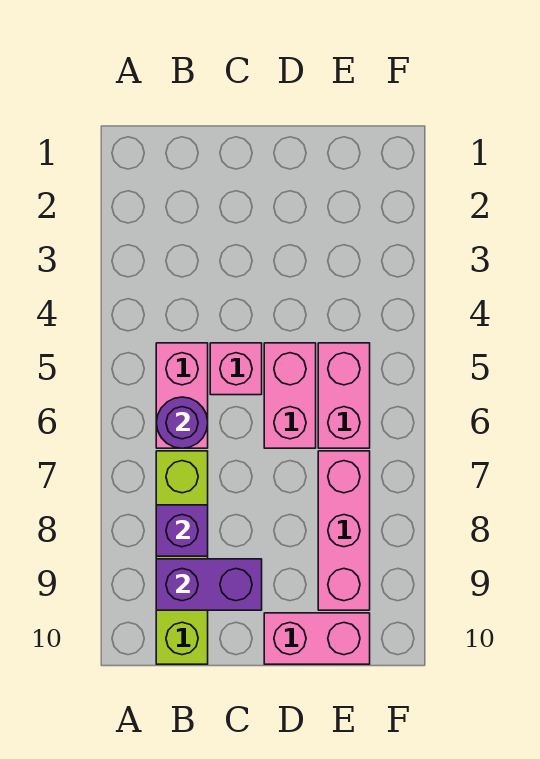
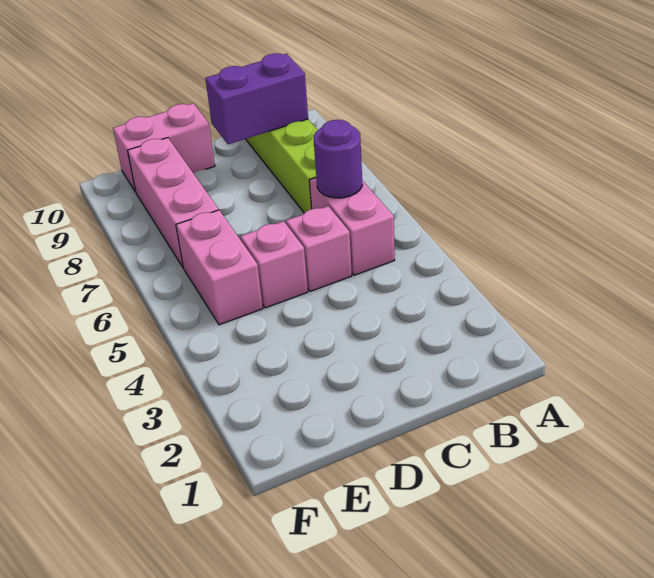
purple 1x1 brick [156,505,208,556] -> none
pink 1x2 brick [264,343,316,448] -> pink 1x1 brick [241,221,308,308]

